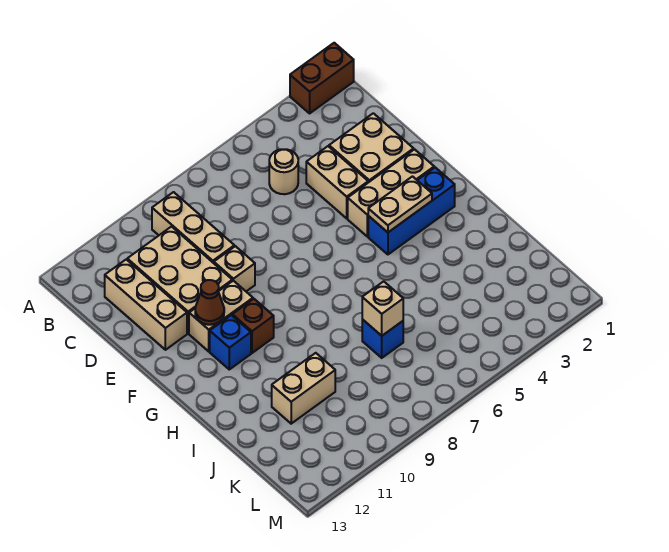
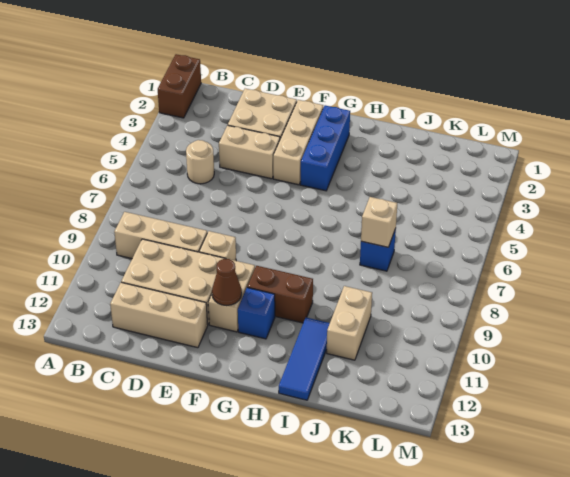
tan 1x2 plate [368,177,432,232] -> none
brown 1x1 brick [232,299,274,353] -> brown 1x2 brick [247,266,313,323]
none -> blue 1x3 tile [279,317,330,400]

